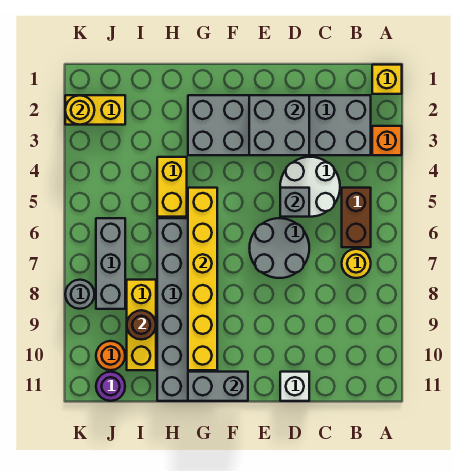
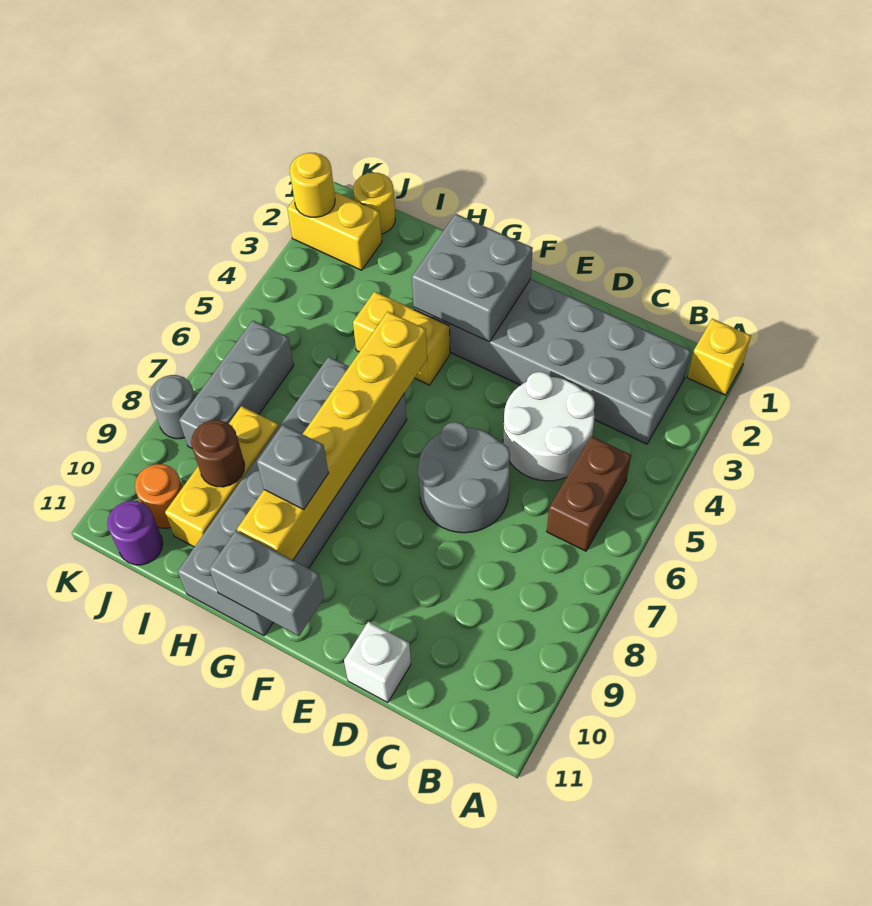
orange 1x1 brick [372,126,402,155] -> none
yellow 1x1 round brick [342,249,371,278] -> yellow 1x1 round brick moved to [353,173,395,234]
grey 2x2 brick [249,95,309,155] -> grey 2x2 brick moved to [412,214,533,342]
grey 1x1 brick [280,188,309,217] -> grey 1x1 brick moved to [257,425,328,509]
yellow 1x2 brick [157,157,187,217] -> yellow 1x2 brick turned to [353,291,450,385]

